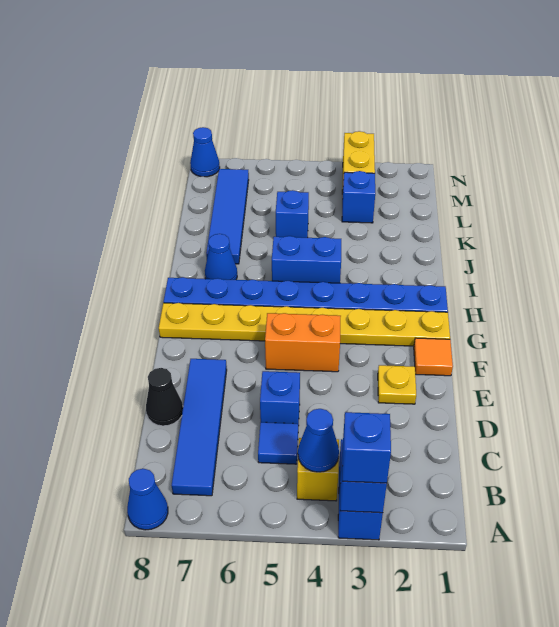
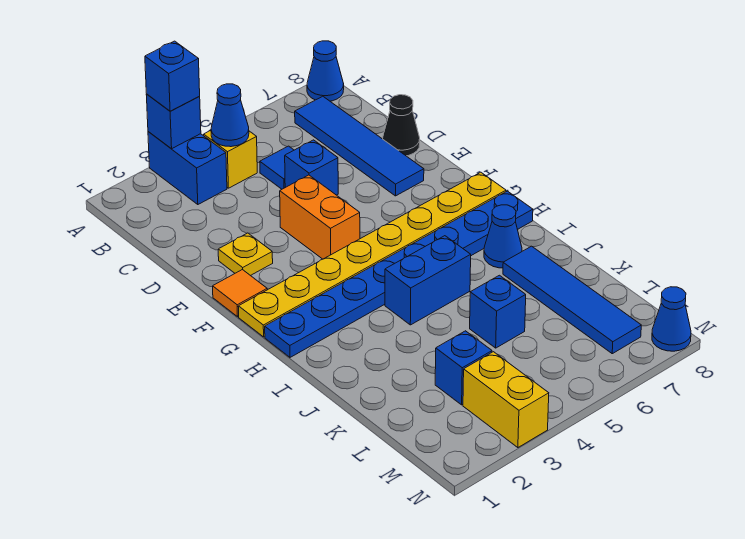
orange 1x2 brick [265,313,341,372] -> orange 1x2 brick turned to [280,175,360,259]

